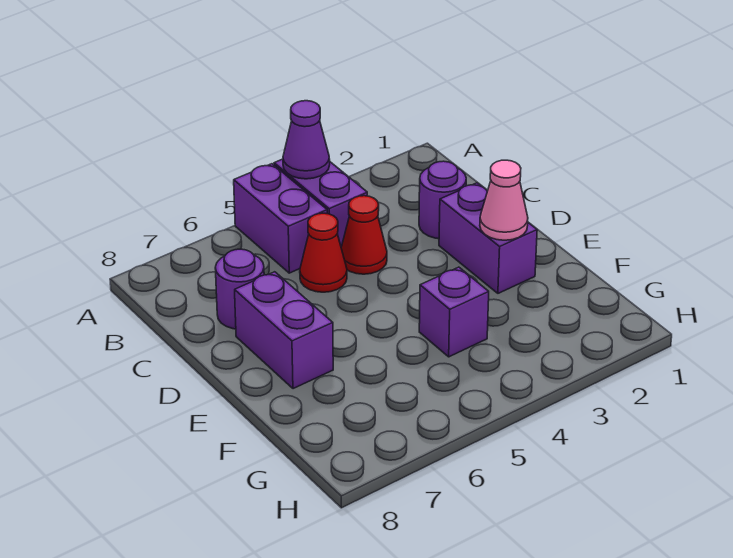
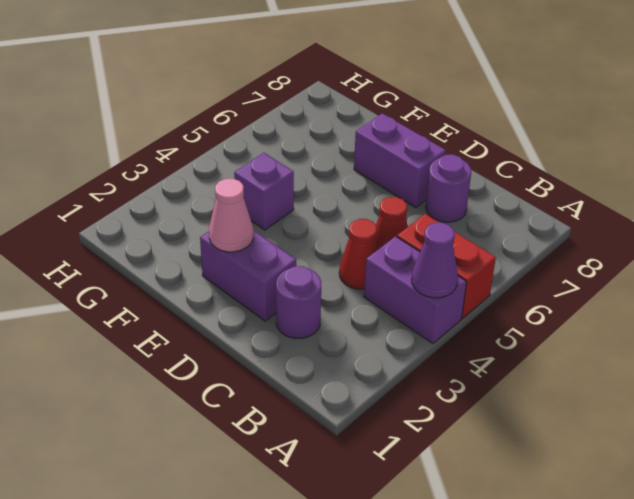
purple 1x2 brick [234,164,327,273] -> red 1x2 brick [397,214,496,318]

